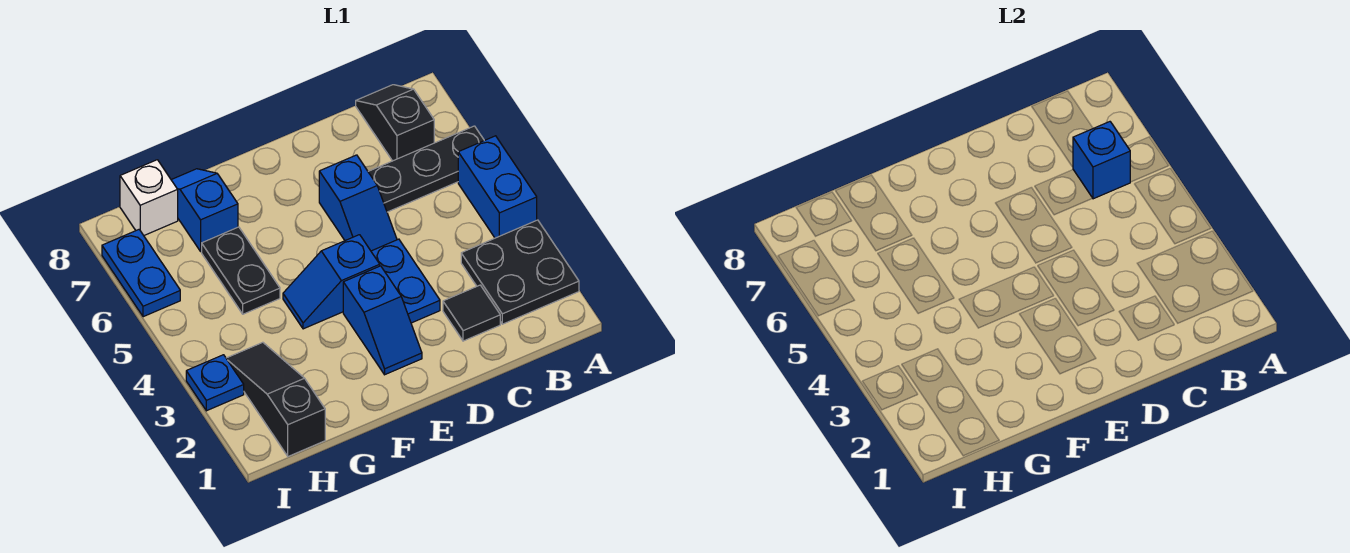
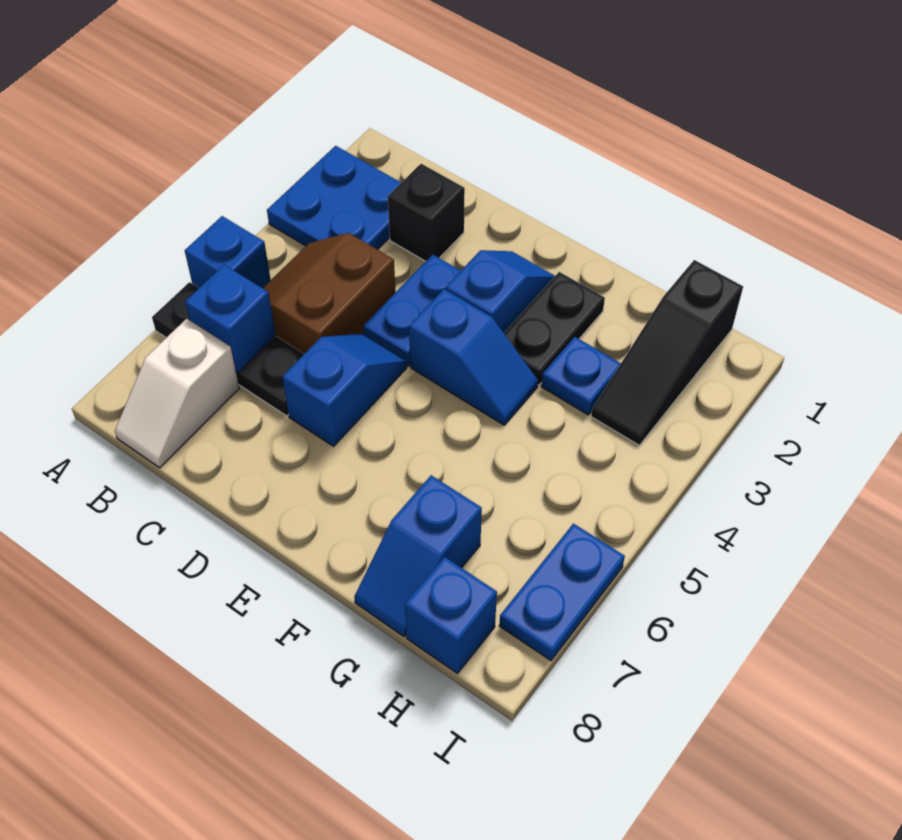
black 2x2 plate [461,220,579,324] -> blue 2x2 plate [267,146,401,250]
blue 1x2 brick [458,136,537,238] -> blue 1x1 brick [185,216,271,288]
none -> brown 2x2 slope [263,233,396,354]
black 1x2 slope [356,85,434,161] -> white 1x2 slope [115,319,239,468]
black 1x1 tile [443,285,500,341] -> black 1x1 brick [388,164,465,261]
black 1x2 plate [202,227,280,314] -> black 1x2 plate moved to [504,272,605,385]
white 1x1 brick [120,160,178,235] -> blue 1x1 brick [405,557,497,673]
blue 1x1 plate [186,355,244,411] -> blue 1x1 plate moved to [541,337,621,415]

